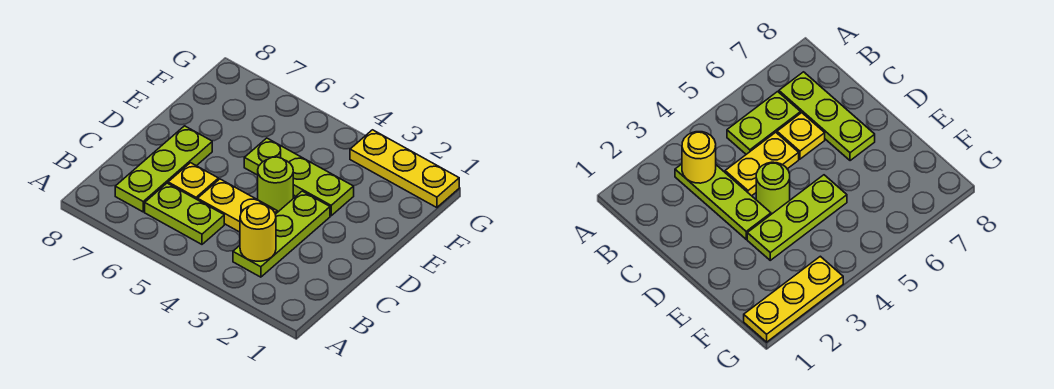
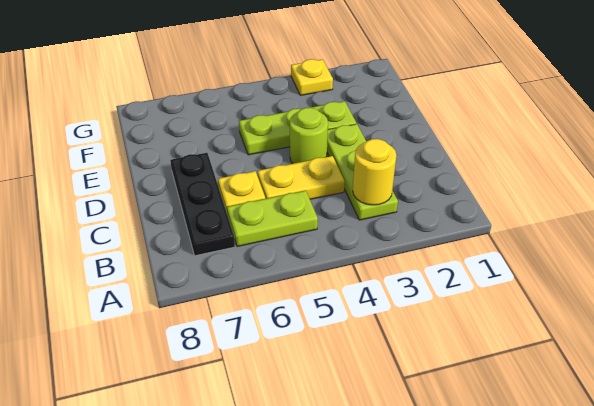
lime 1x3 plate [115,126,212,212] -> black 1x3 plate [170,153,235,256]
yellow 1x3 plate [350,130,459,208] -> yellow 1x1 plate [291,59,333,95]

